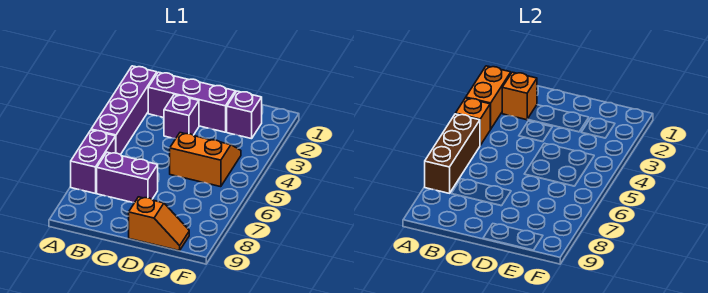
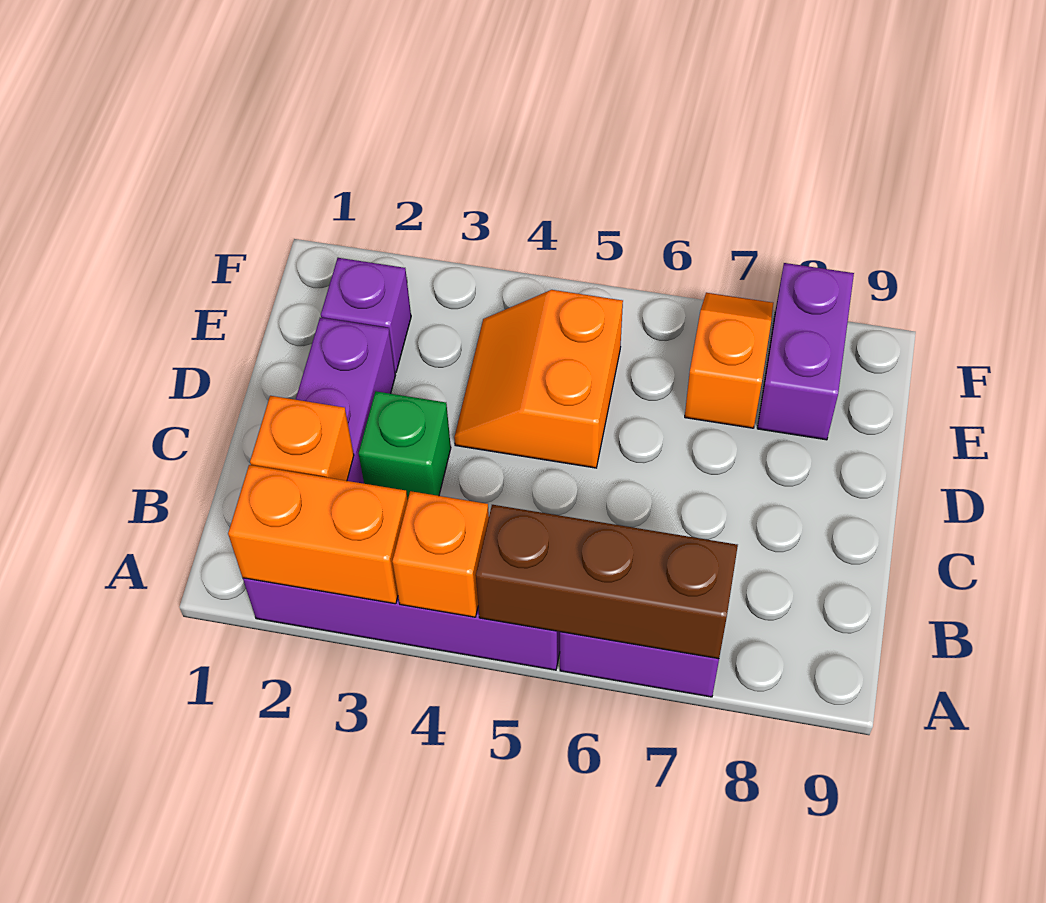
purple 1x2 brick [97,152,158,203] -> purple 1x2 brick moved to [757,263,854,440]
purple 1x1 brick [164,95,199,139] -> green 1x1 brick [359,391,451,499]
orange 1x2 slope [129,197,189,251] -> orange 1x2 slope moved to [685,293,773,428]

